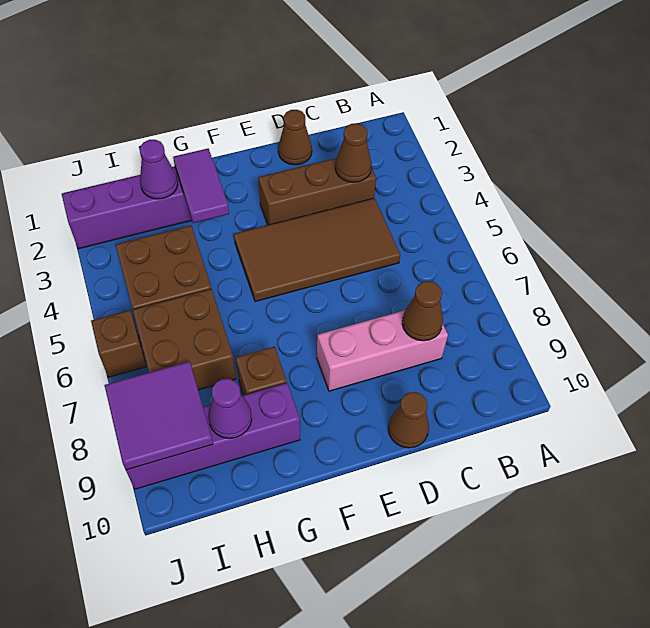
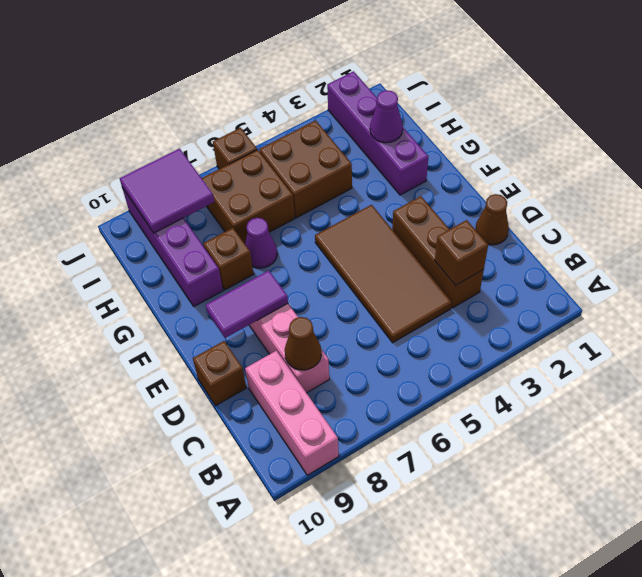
none -> pink 1x3 brick [245,351,339,475]
brown 1x1 cone [335,123,372,182] -> brown 1x1 brick [435,220,488,286]
brown 1x1 cone [388,392,429,448] -> brown 1x1 brick [193,341,246,406]
purple 1x2 tile [173,149,229,223] -> purple 1x2 tile moved to [206,271,288,338]
purple 1x1 cone [208,379,252,438] -> purple 1x1 cone moved to [245,218,277,268]

